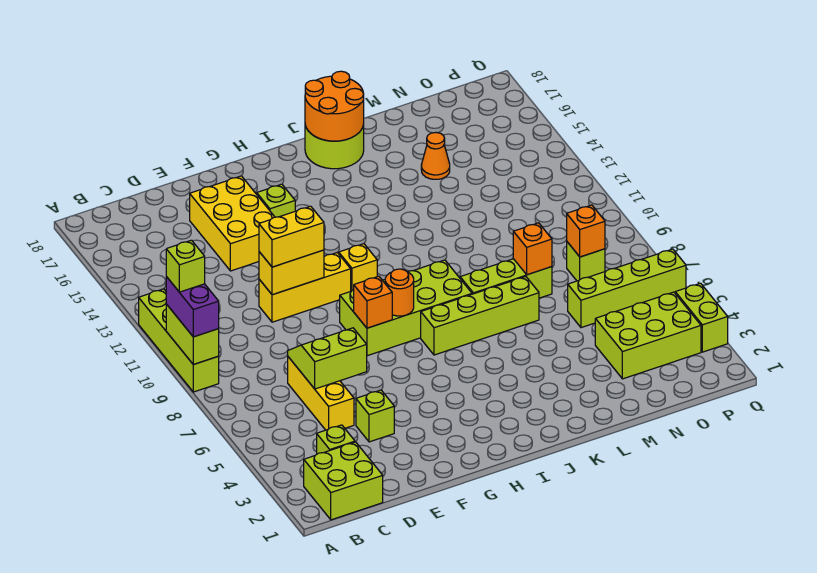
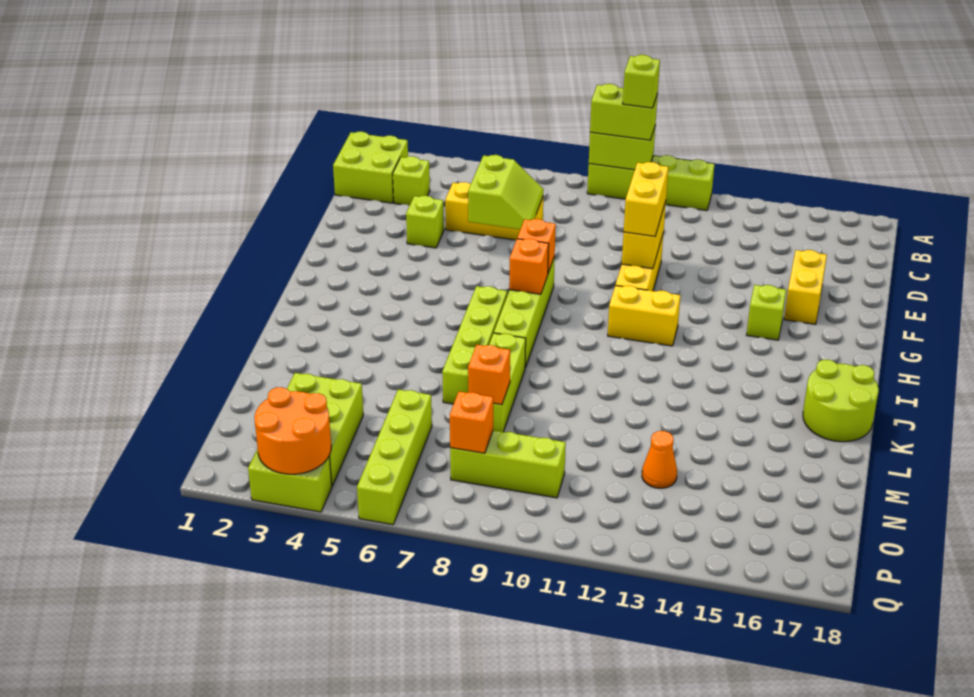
purple 1x2 brick [166,277,219,337] -> lime 1x2 brick [590,84,658,140]
yellow 2x3 brick [190,176,274,271] -> yellow 1x2 brick [784,250,827,324]
lime 2x4 brick [340,260,472,356] -> lime 1x4 brick [494,257,555,368]
orange 1x1 round brick [385,269,414,316] -> orange 1x1 brick [509,239,549,294]
yellow 1x1 brick [339,244,377,291] -> yellow 1x2 brick [608,285,680,346]
orange 2x2 round brick [305,71,364,141] -> orange 2x2 round brick moved to [254,387,331,474]
orange 1x1 cone [421,133,450,179] -> orange 1x1 cone moved to [642,431,677,488]
lime 1x1 brick [567,242,605,281] -> lime 1x3 brick [450,430,566,498]

